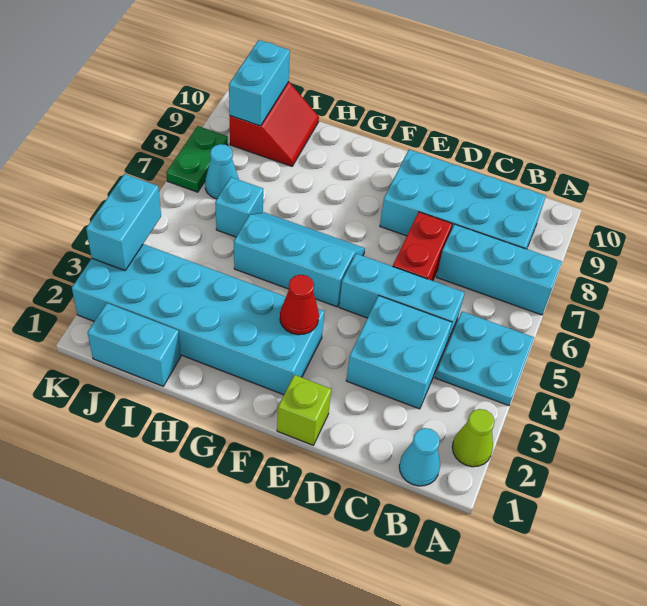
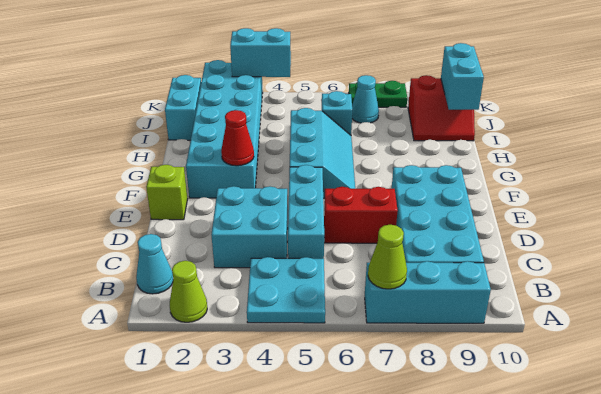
cyan 1x3 brick [437,224,562,315] -> cyan 1x3 brick turned to [365,261,491,323]
none -> lime 1x1 cone [368,225,407,289]
cyan 1x2 brick [229,40,290,126] -> cyan 1x2 brick turned to [441,43,484,110]

